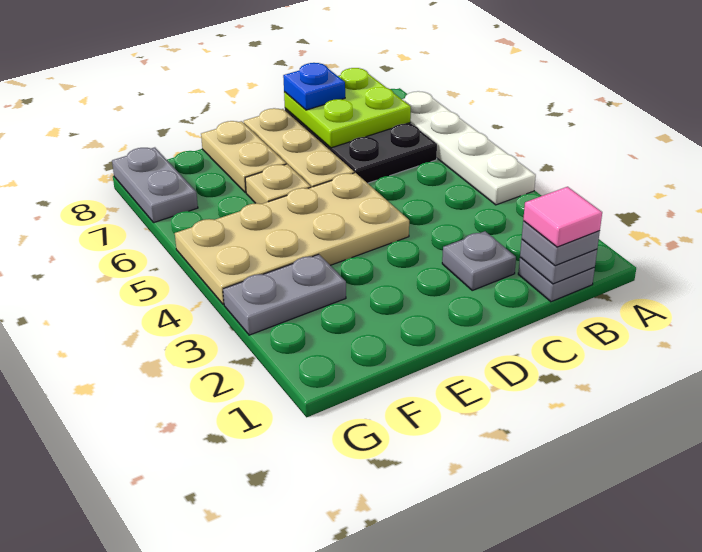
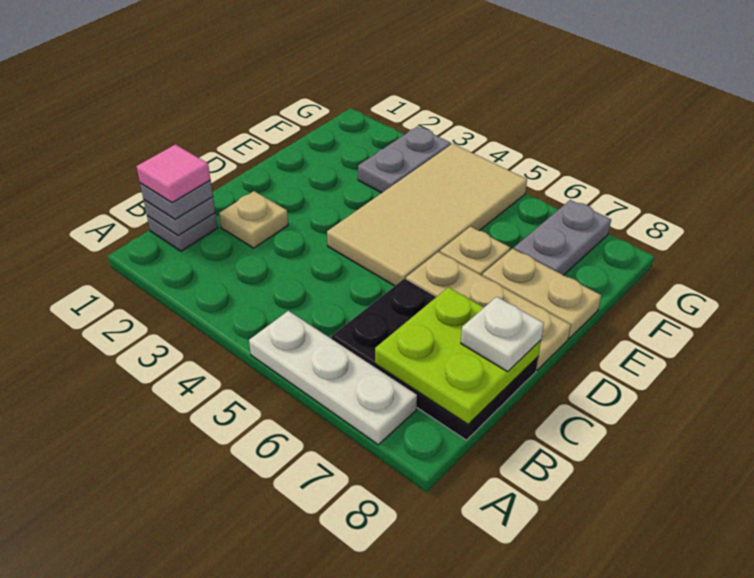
white 1x4 plate [402,91,536,205] -> white 1x3 plate [249,311,417,445]
grey 1x1 plate [442,231,516,290] -> tan 1x1 plate [219,191,288,248]
blue 1x1 plate [283,63,345,110] -> white 1x1 plate [461,297,544,372]
tan 2x4 plate [175,173,409,304] -> tan 2x4 tile [327,144,527,286]
grey 1x2 plate [112,147,198,223] -> grey 1x2 plate turned to [514,200,611,275]

